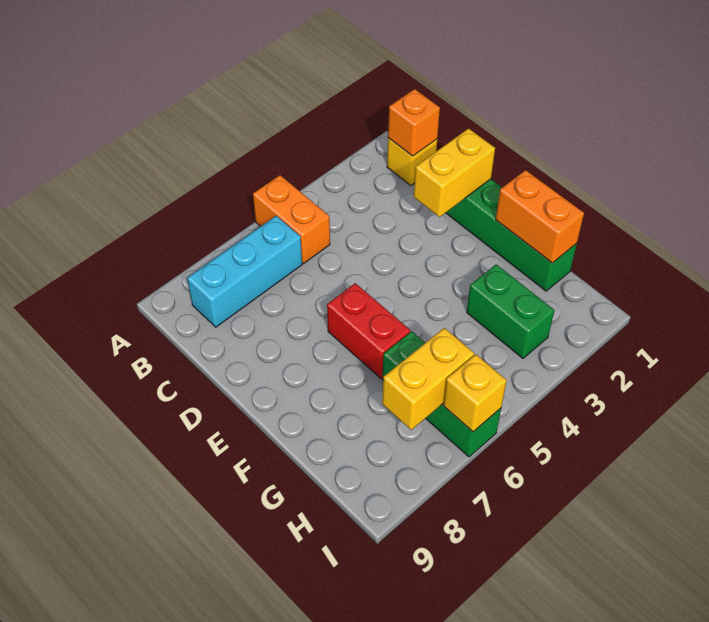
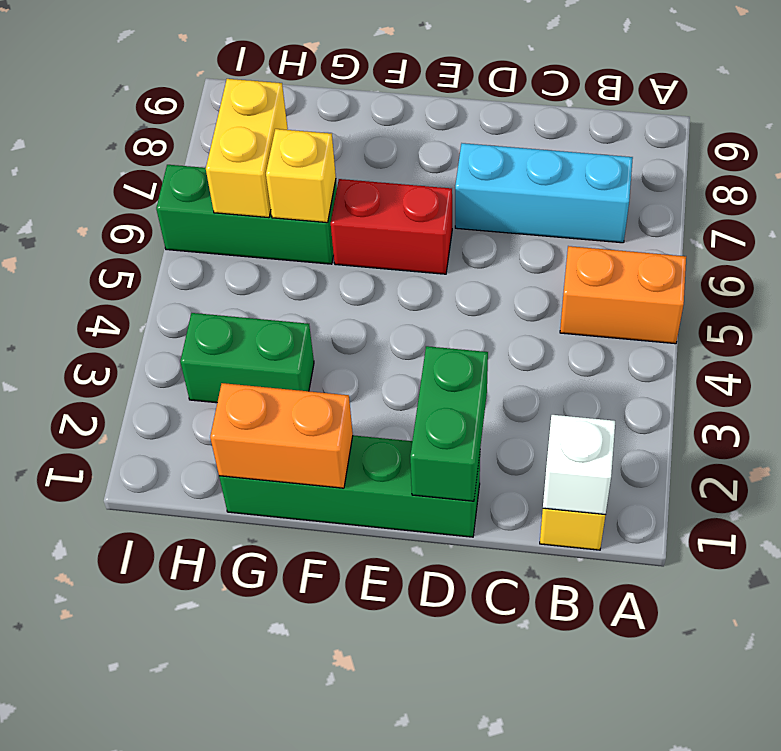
orange 1x1 brick [388,89,440,156] -> white 1x1 brick [543,415,615,515]
cyan 1x3 brick [187,216,302,327] -> cyan 1x3 brick turned to [455,143,633,243]
yellow 1x2 brick [414,129,495,217] -> green 1x2 brick [410,346,488,501]
yellow 1x1 brick [443,354,507,432] -> yellow 1x1 brick moved to [266,129,336,223]

